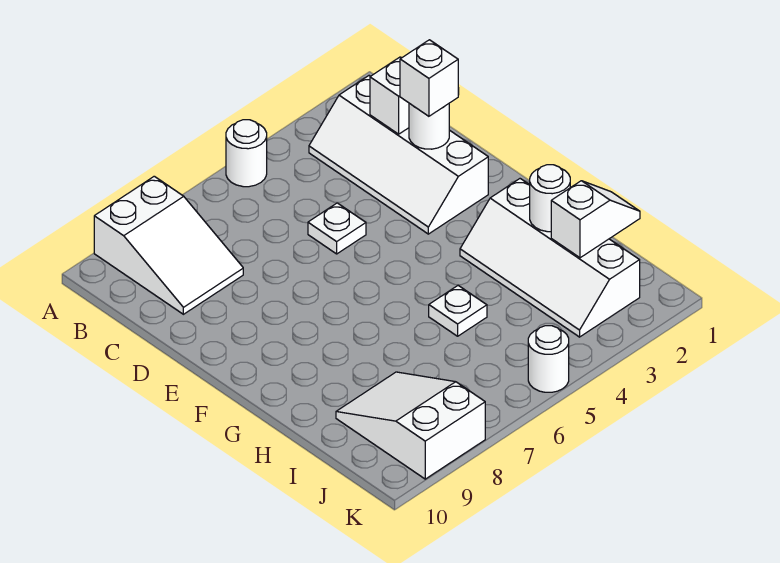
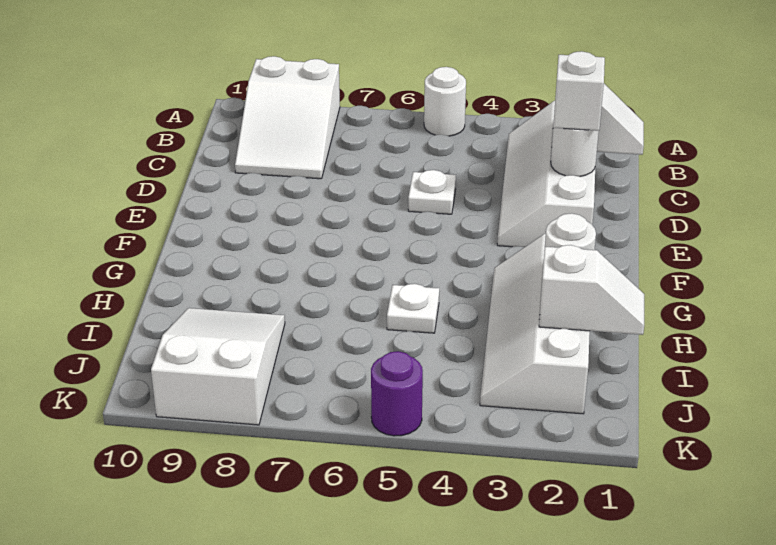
white 1x1 round brick [528,326,569,392] -> purple 1x1 round brick [371,351,423,436]

